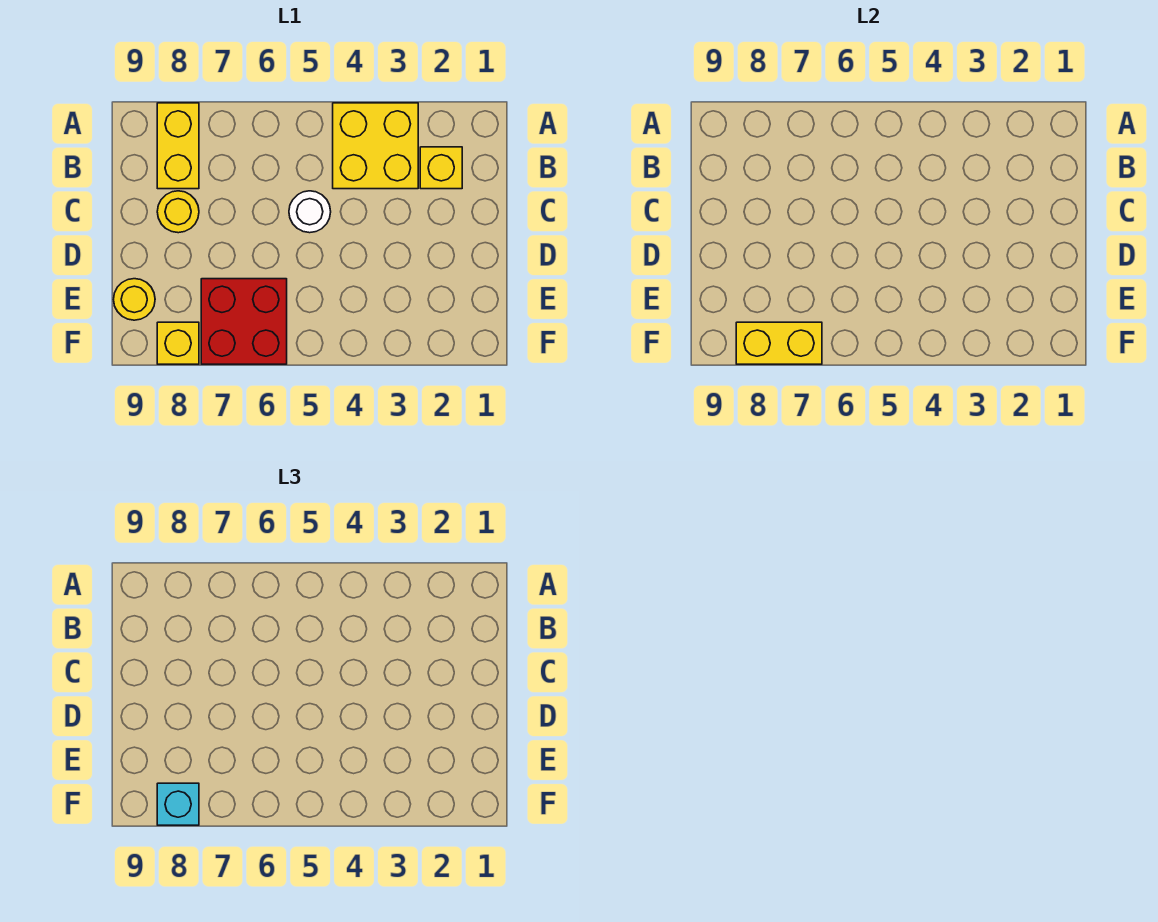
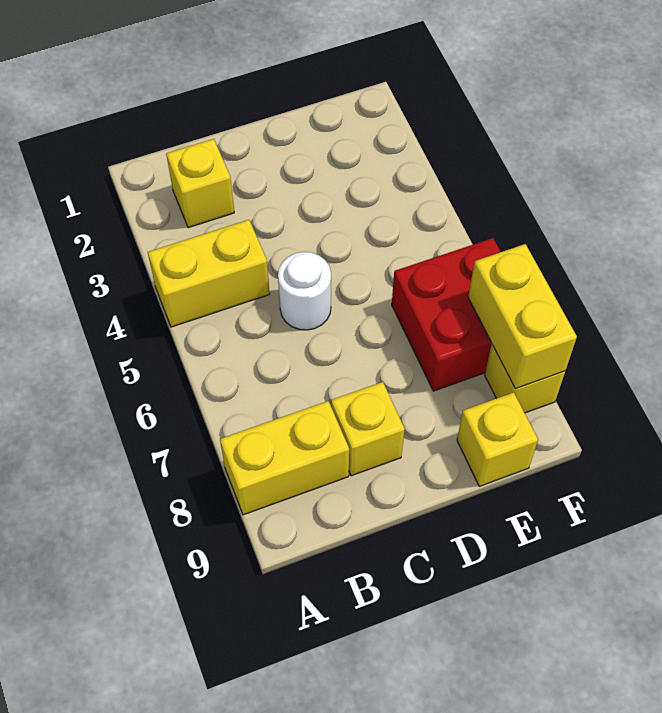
yellow 2x2 brick [333,103,418,189] -> yellow 1x2 brick [148,220,270,327]
yellow 1x1 round brick [157,191,199,233] -> yellow 1x1 brick [331,382,405,476]
yellow 1x1 round brick [114,279,155,320] -> yellow 1x1 brick [457,392,538,486]
cyan 1x1 brick [157,783,199,825] -> none

